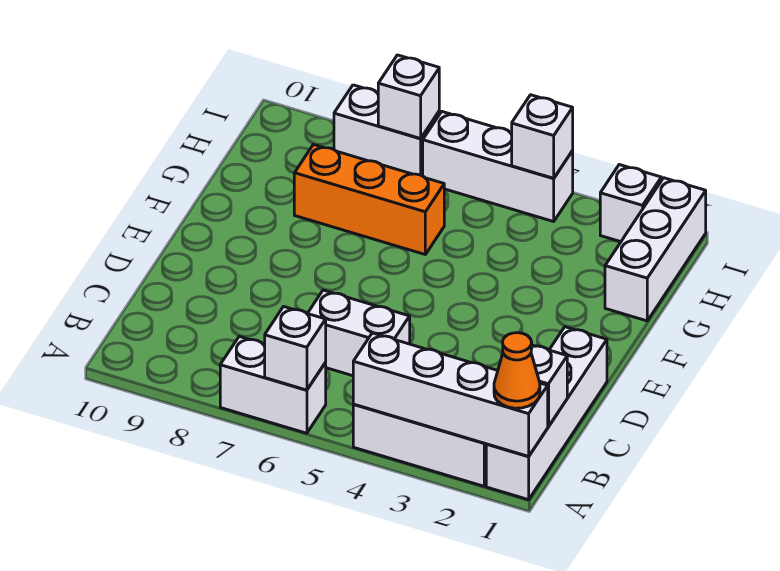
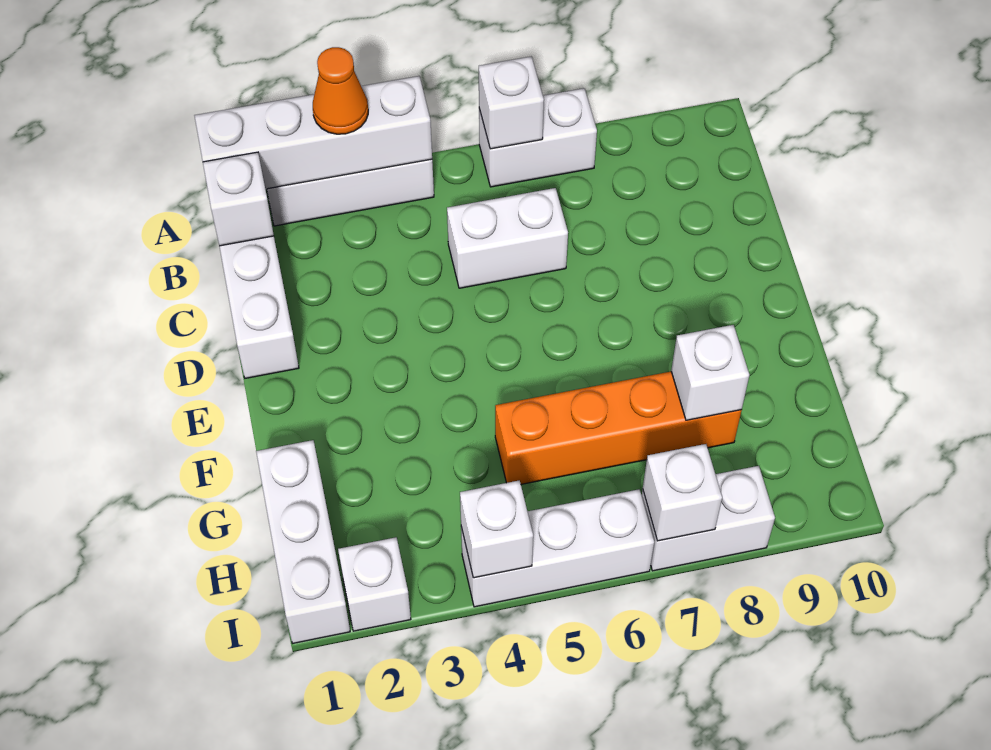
orange 1x1 cone [494,333,540,408] -> orange 1x1 cone moved to [313,47,368,134]
orange 1x3 brick [294,145,444,254] -> orange 1x4 brick [495,372,742,484]
none -> white 1x1 brick [671,325,749,420]

